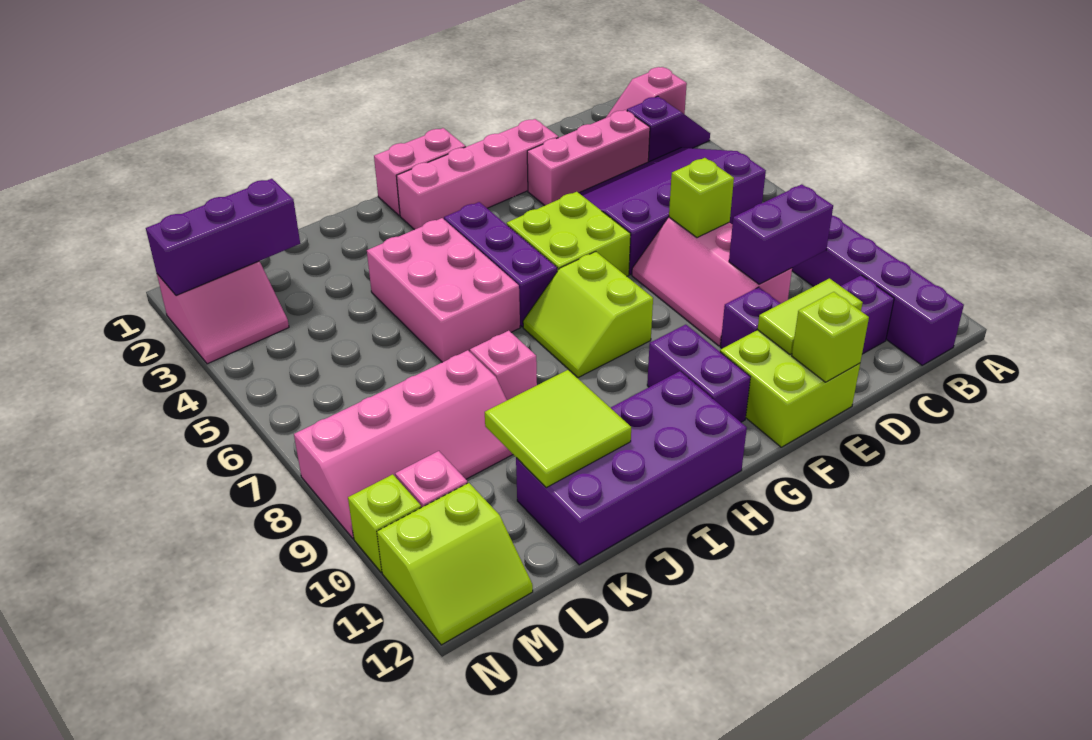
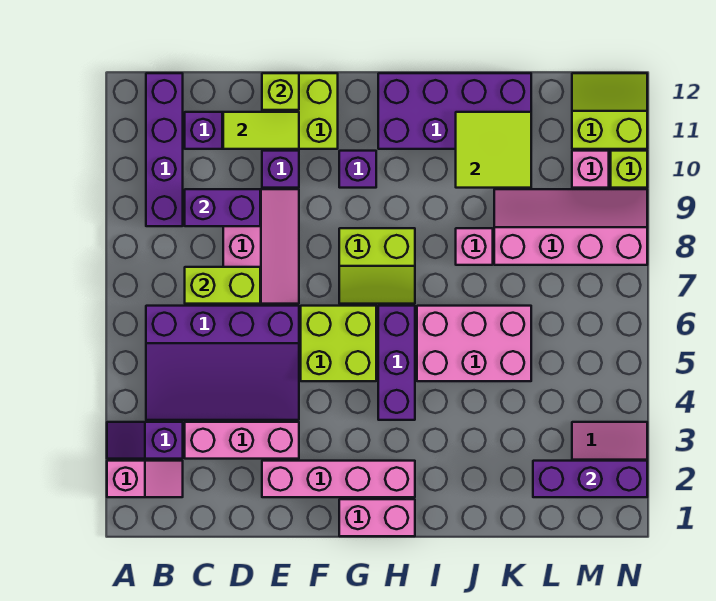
lime 1x1 brick [669,158,734,238] -> lime 1x2 brick [185,267,260,304]
lime 2x2 slope [523,252,653,378] -> lime 2x2 slope turned to [339,228,415,304]
purple 1x2 brick [647,325,750,422] -> purple 1x1 brick [339,151,376,188]
pink 2x3 brick [367,218,520,362] -> pink 2x3 brick turned to [417,306,531,381]

